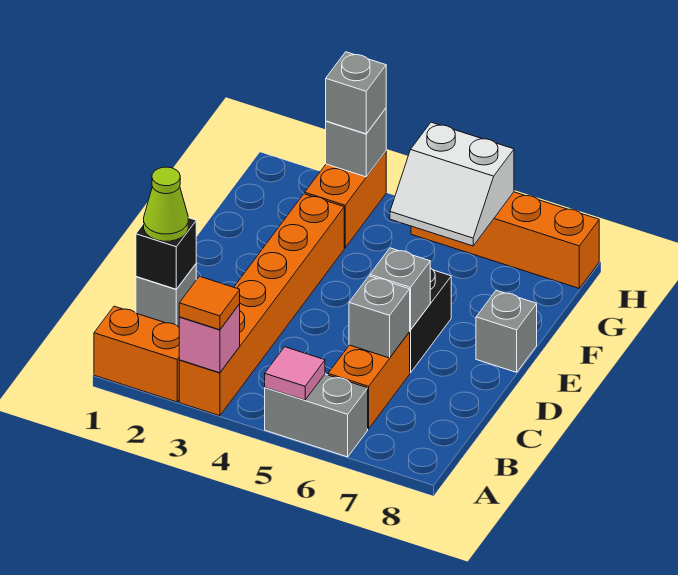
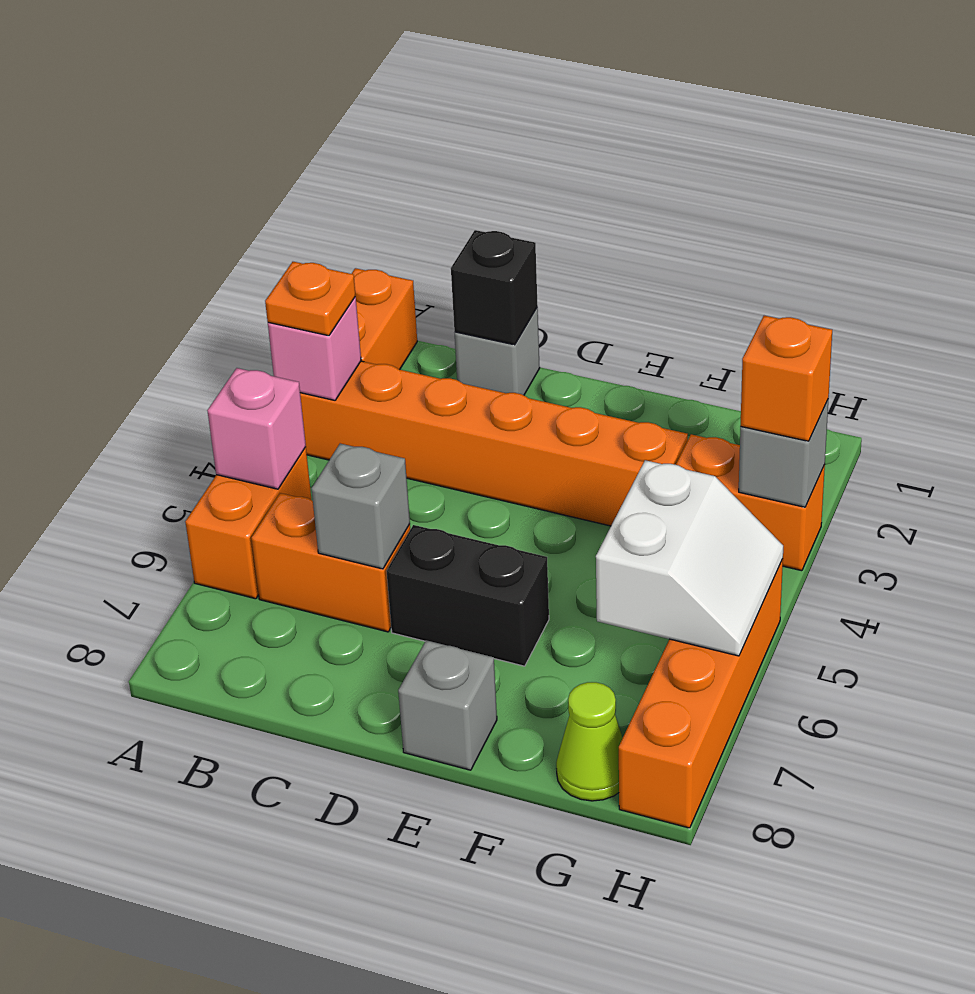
orange 1x1 tile [179,276,240,330] -> orange 1x1 plate [265,262,356,336]
grey 1x2 brick [265,374,368,457] -> orange 1x2 brick [185,447,311,599]
pink 1x1 tile [265,347,325,400] -> pink 1x1 brick [207,368,306,489]
lime 1x1 cone [144,167,188,241] -> lime 1x1 cone moved to [556,682,623,801]
grey 1x1 brick [370,248,430,330] -> none
white 2x2 slope [390,122,514,246] -> white 2x2 slope turned to [596,460,783,656]
grey 1x1 brick [326,52,386,134] -> orange 1x1 brick [741,316,832,441]

